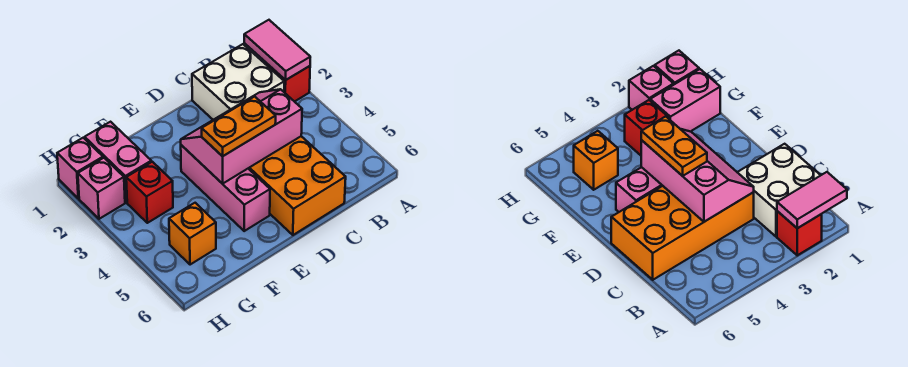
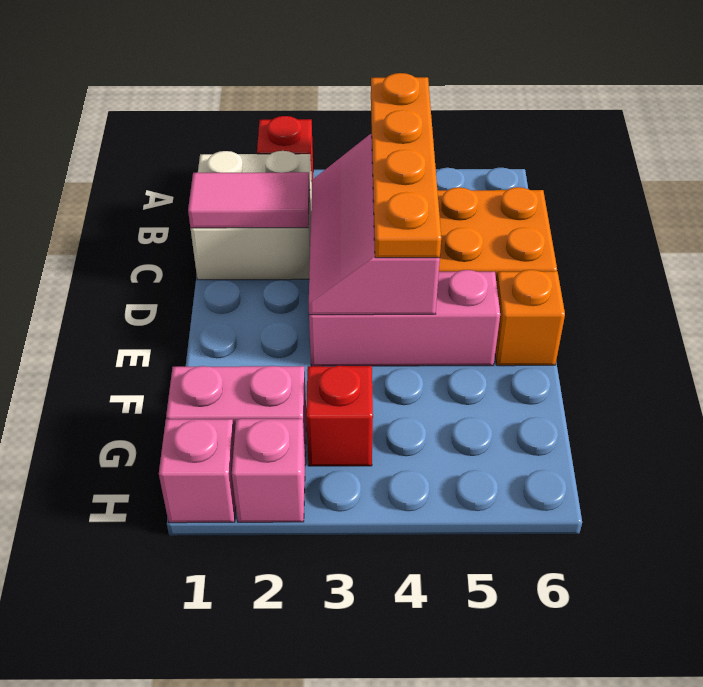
pink 1x2 tile [244,20,310,80] -> pink 1x2 tile moved to [188,172,310,228]
orange 1x2 plate [202,96,276,156] -> orange 1x4 plate [371,73,441,258]
orange 1x1 brick [169,203,216,265] -> orange 1x1 brick moved to [495,270,565,366]

